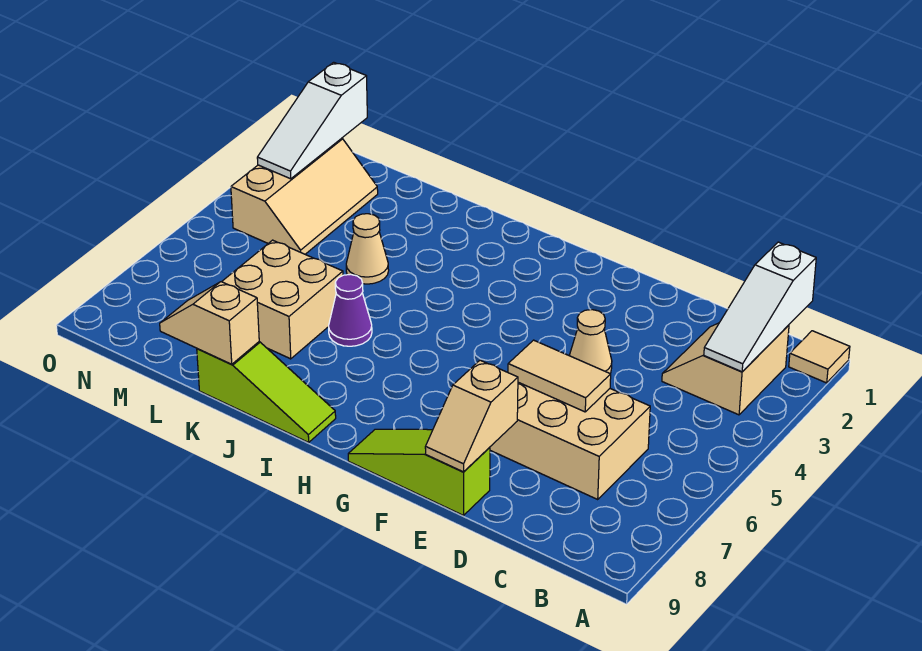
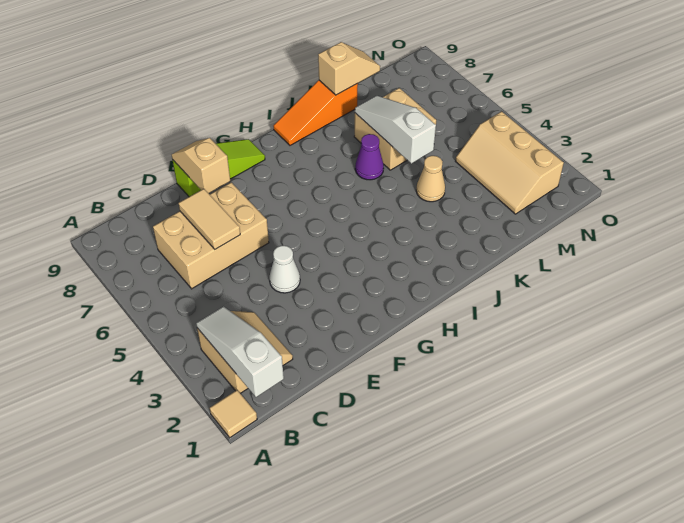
tan 1x2 tile [508,340,611,412] -> tan 1x2 tile turned to [179,189,240,249]
tan 1x1 cone [569,310,612,373] -> white 1x1 cone [269,246,300,293]
lime 1x3 slope [197,342,336,442] -> orange 1x3 slope [273,80,358,145]
white 1x3 slope [257,62,367,179] -> white 1x3 slope moved to [355,96,436,164]

